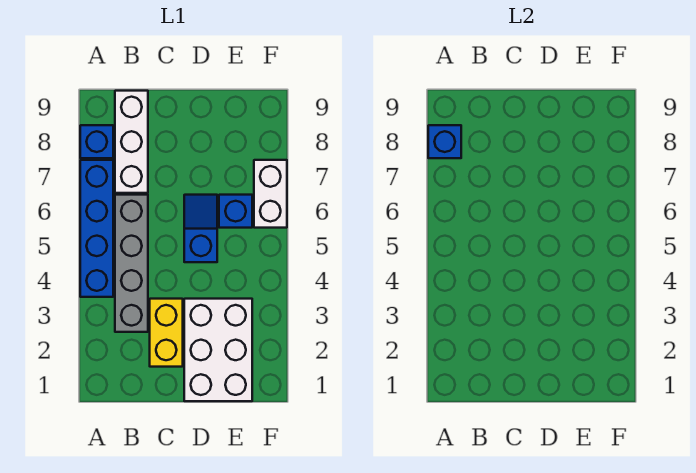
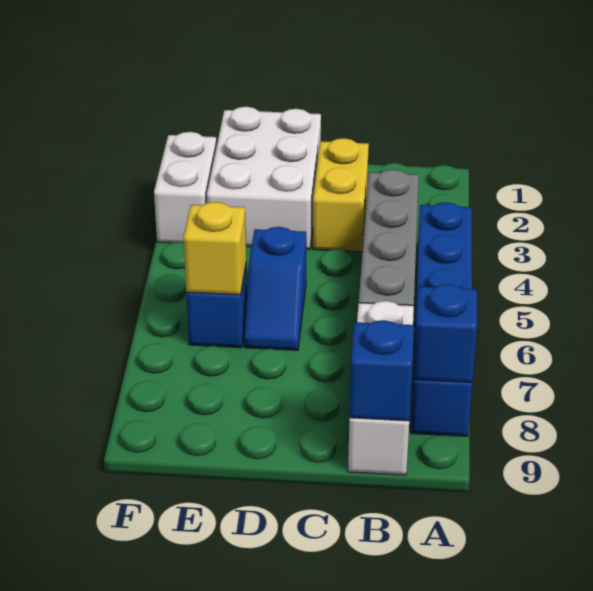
none -> blue 1x1 brick [349,320,414,421]
none -> yellow 1x1 brick [184,202,246,295]
white 1x2 brick [254,160,287,228] -> white 1x2 brick moved to [154,132,216,243]

